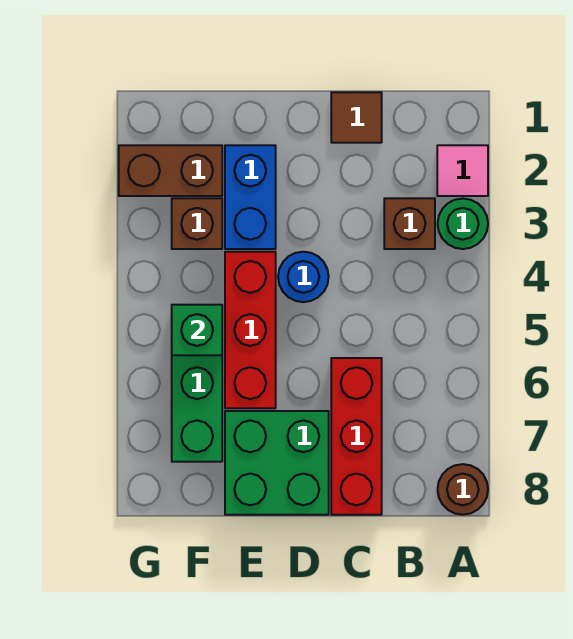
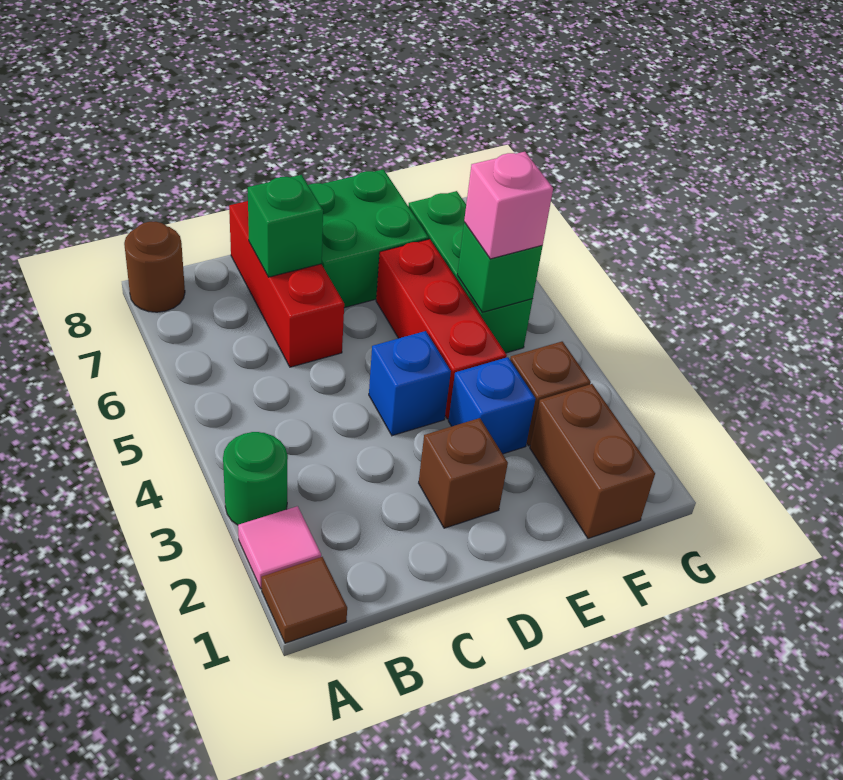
brown 1x1 brick [384,198,435,249] -> brown 1x1 brick moved to [419,418,508,528]
brown 1x1 tile [331,92,382,143] -> brown 1x1 tile moved to [261,557,347,643]
none -> green 1x1 brick [248,175,323,277]
blue 1x1 round brick [278,252,329,302] -> blue 1x1 brick [369,331,451,436]
blue 1x2 brick [225,145,276,249] -> blue 1x1 brick [448,357,535,454]
brown 1x2 brick [119,145,222,196] -> brown 1x2 brick turned to [530,384,655,539]
none -> pink 1x1 brick [464,152,553,259]

